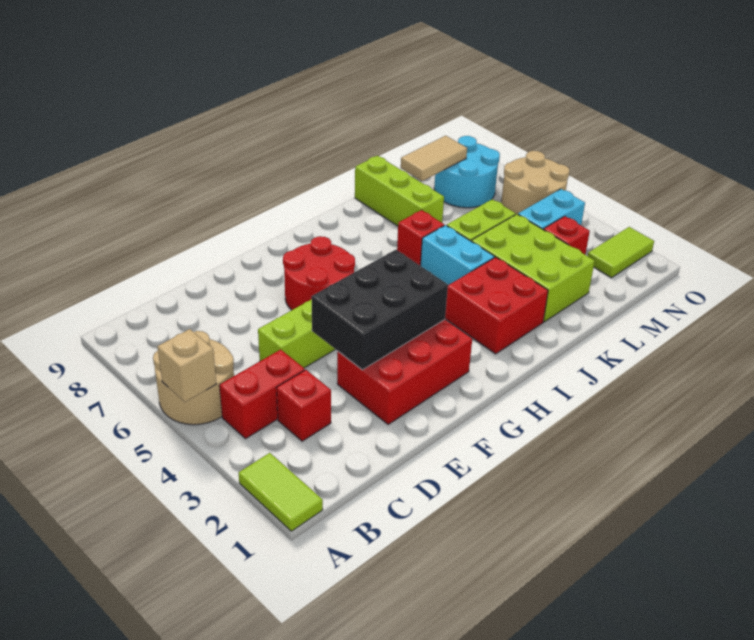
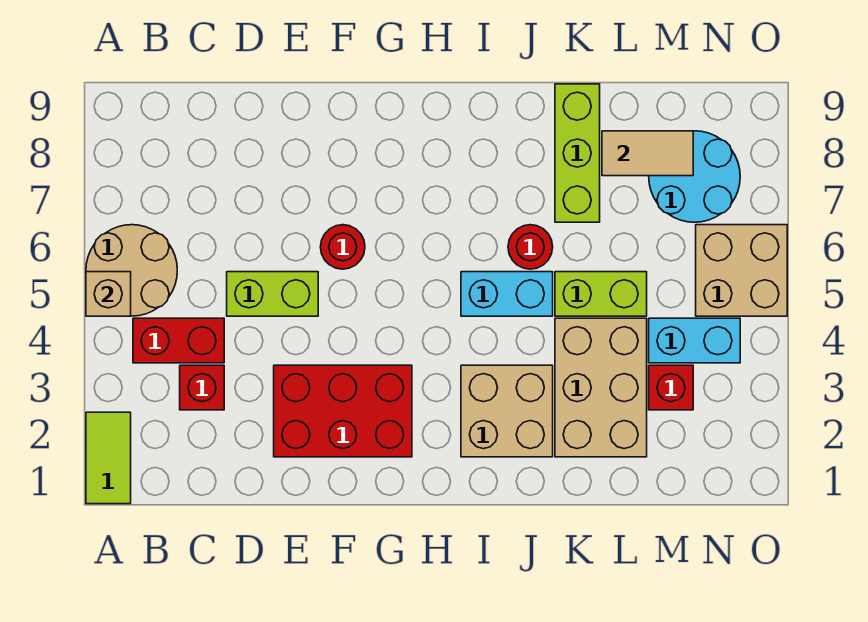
black 2x3 brick [311,250,448,370] -> none
red 2x2 round brick [283,236,355,310] -> red 1x1 round brick [321,225,365,269]
red 2x2 brick [445,257,548,354] -> tan 2x2 brick [461,365,553,457]
cyan 1x2 brick [421,225,495,285] -> cyan 1x2 brick turned to [461,272,553,316]
red 1x1 brick [397,210,444,266] -> red 1x1 round brick [508,225,553,269]
lime 2x3 brick [471,214,595,322] -> tan 2x3 brick [555,318,647,457]
lime 1x2 tile [588,227,654,278] -> none
tan 2x2 round brick [501,151,569,214] -> tan 2x2 brick [696,225,787,316]

